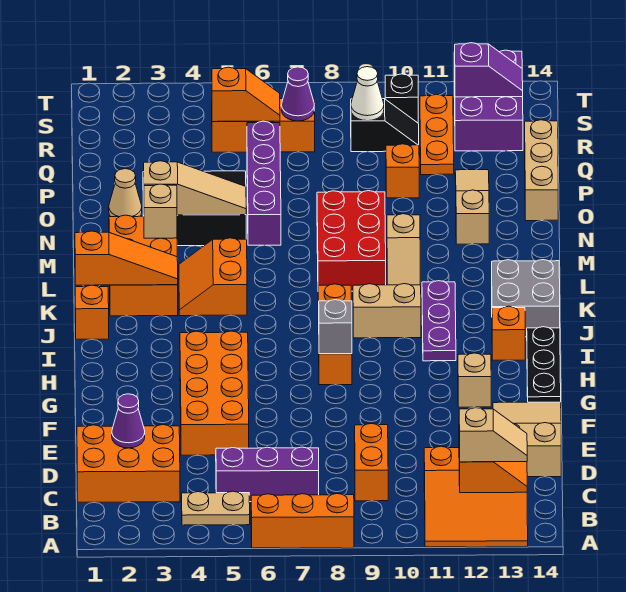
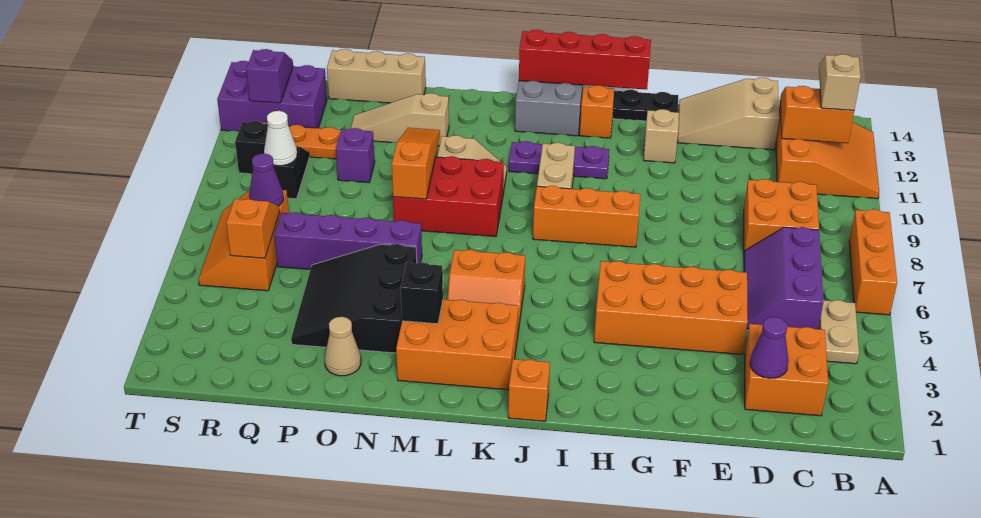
orange 2x3 brick [77,425,180,502] -> orange 2x2 brick [744,324,828,416]
orange 1x2 brick [355,424,388,501] -> orange 2x2 brick [744,179,819,252]
grey 1x1 brick [319,300,352,354] -> none
none -> red 1x4 brick [519,30,651,90]
orange 1x3 slope [75,231,178,285] -> orange 1x3 slope moved to [392,128,440,199]
tan 1x1 brick [144,184,177,238] -> black 1x1 brick [401,263,443,324]
tan 1x3 slope [143,161,246,215] -> none
orange 1x1 brick [386,144,419,198] -> purple 1x1 brick [336,128,375,183]

